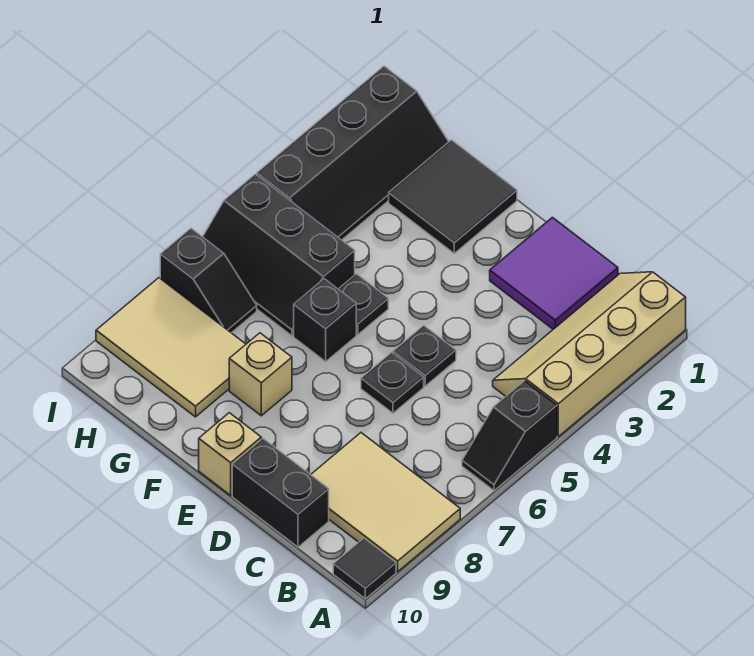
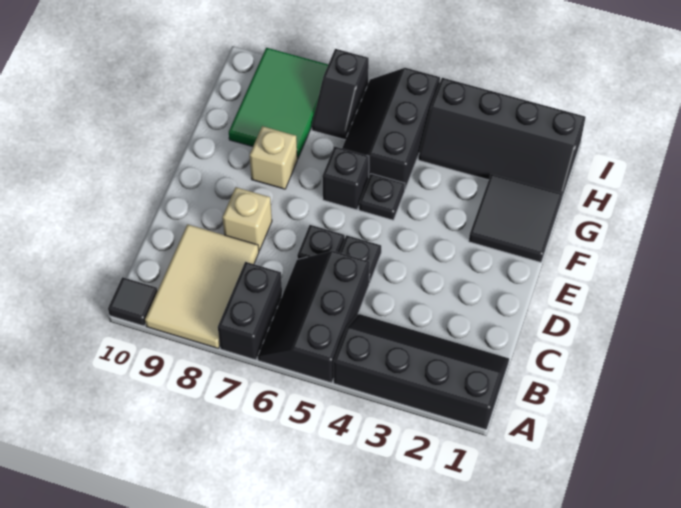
tan 2x4 slope [493,272,686,437] -> black 2x4 slope [333,314,509,430]
black 1x2 slope [462,381,557,491] -> black 2x3 slope [258,251,370,383]
purple 2x2 tile [490,217,618,329] -> none
black 1x2 brick [232,439,329,547] -> black 1x2 brick moved to [218,262,282,360]
tan 1x1 brick [199,413,261,495] -> tan 1x1 brick moved to [222,187,272,251]
tan 2x3 tile [96,278,246,417] -> green 2x3 tile [229,48,328,159]

